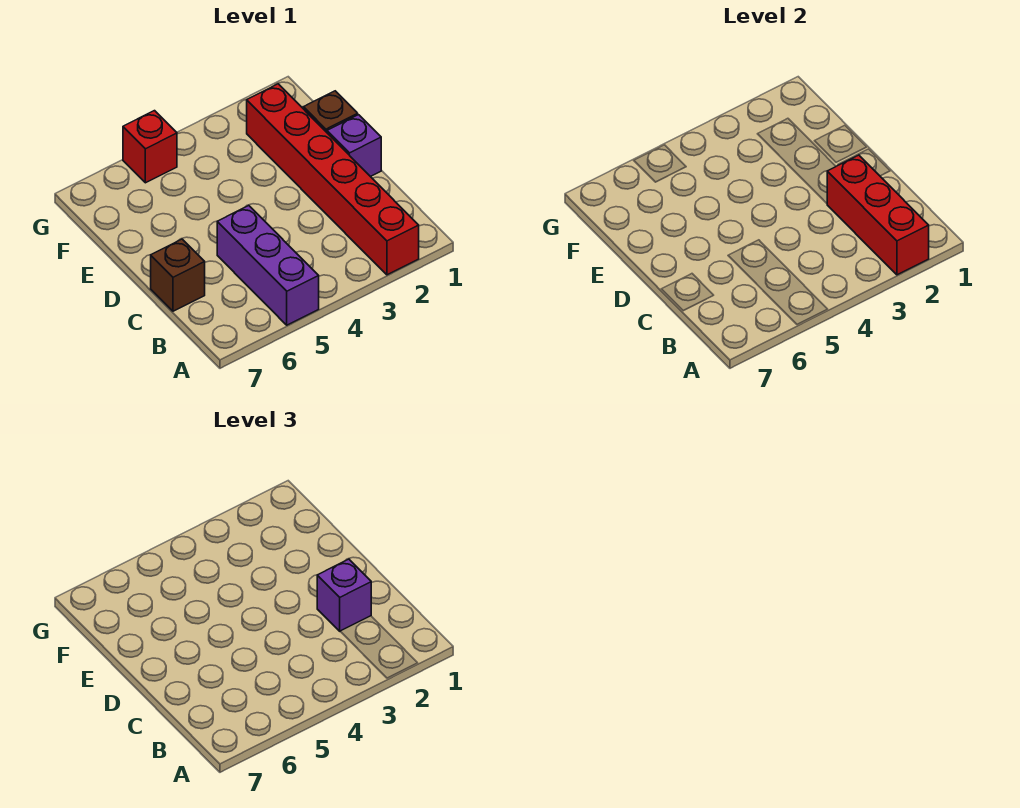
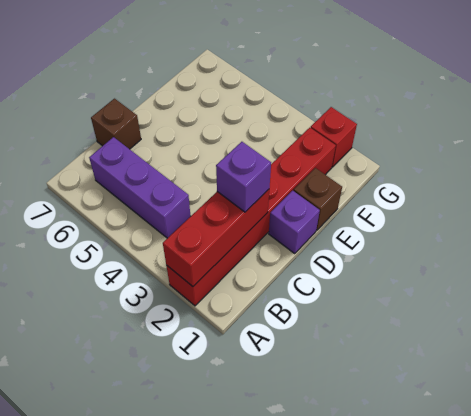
purple 1x3 brick [217,206,319,325] -> purple 1x3 brick turned to [89,137,191,238]
red 1x1 brick [123,111,177,183] -> red 1x1 brick moved to [311,107,357,167]

